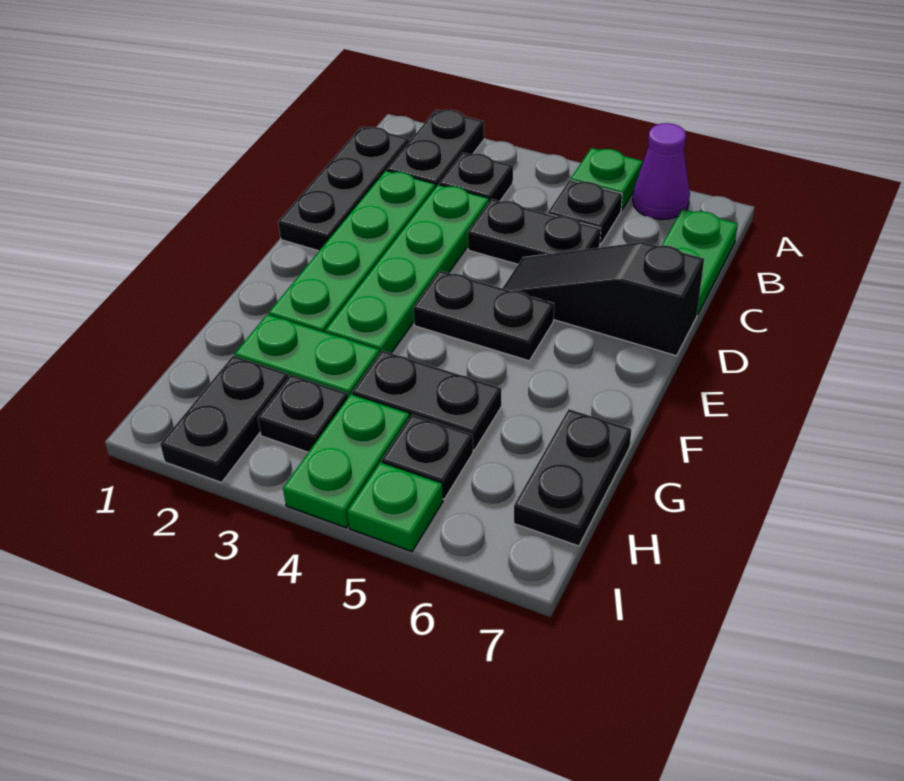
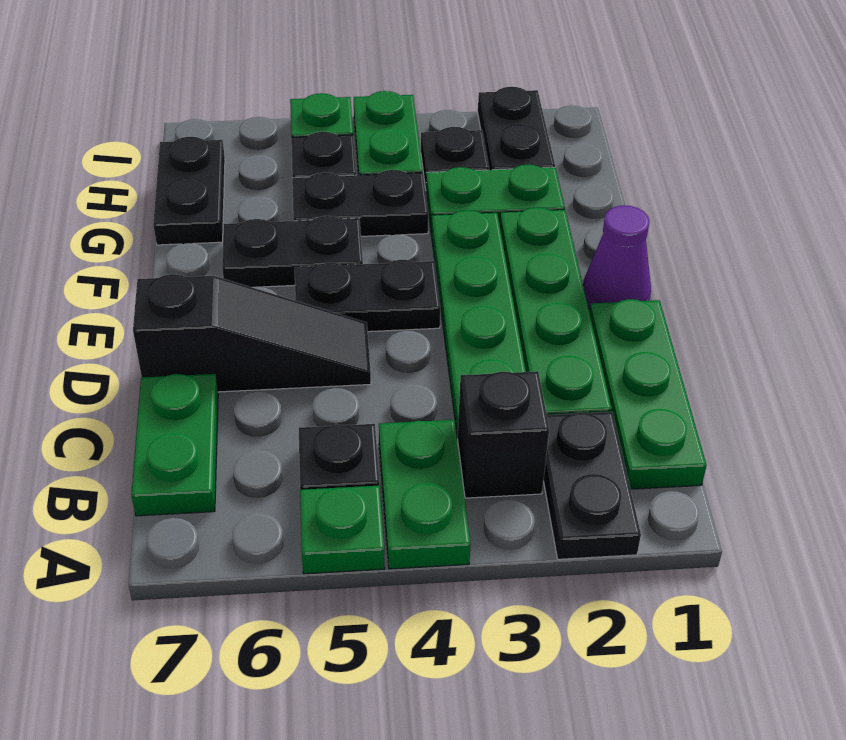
none -> green 1x2 plate [379,420,471,569]
purple 1x1 cone [633,123,690,219] -> purple 1x1 cone moved to [583,205,651,309]
black 1x3 plate [278,126,409,251] -> green 1x3 plate [589,299,707,489]
black 1x1 plate [439,153,513,202] -> black 1x1 brick [458,371,549,498]
black 1x2 plate [468,199,601,264] -> black 1x2 plate moved to [222,216,363,287]

